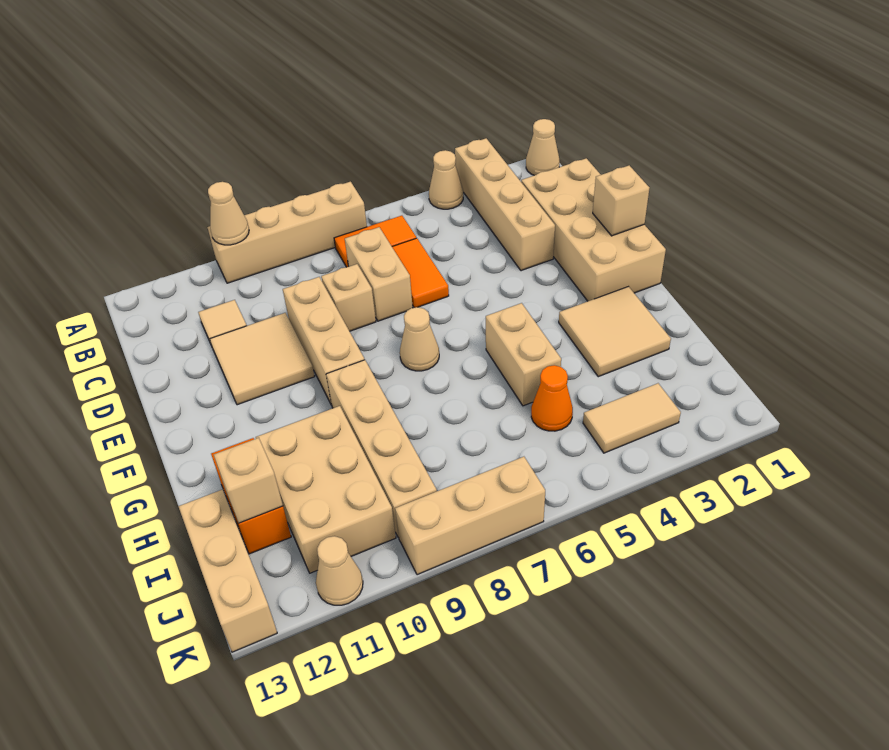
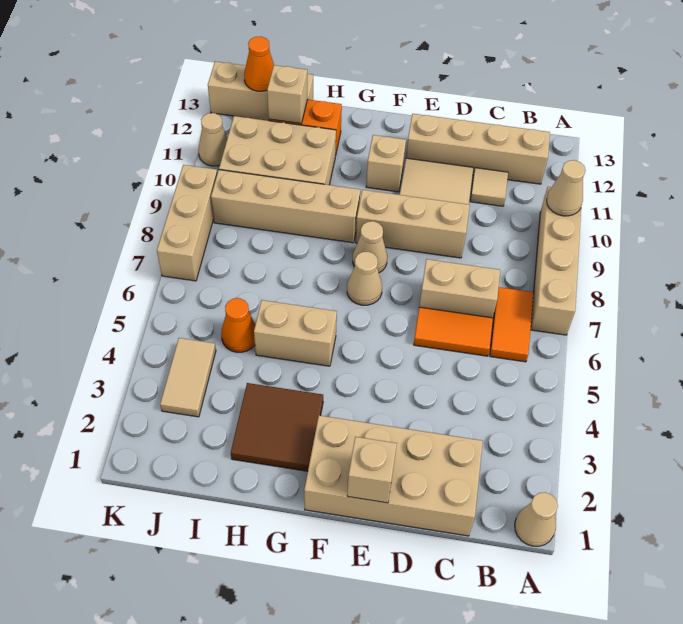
tan 1x4 brick [455,138,555,271] -> tan 1x4 brick moved to [406,114,550,184]
tan 1x1 cone [429,150,463,209] -> tan 1x1 cone moved to [353,221,387,273]
tan 1x1 brick [321,264,376,331] -> tan 1x1 brick moved to [366,135,406,192]
tan 2x2 tile [559,287,671,377] -> brown 2x2 tile [231,383,323,471]
none -> orange 1x1 cone [244,36,274,91]

